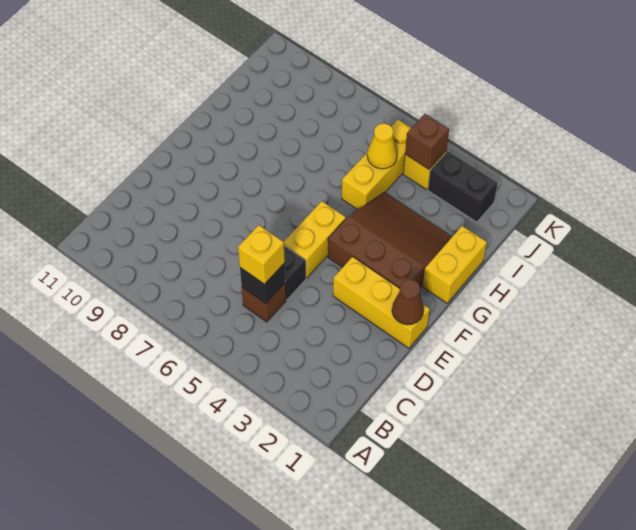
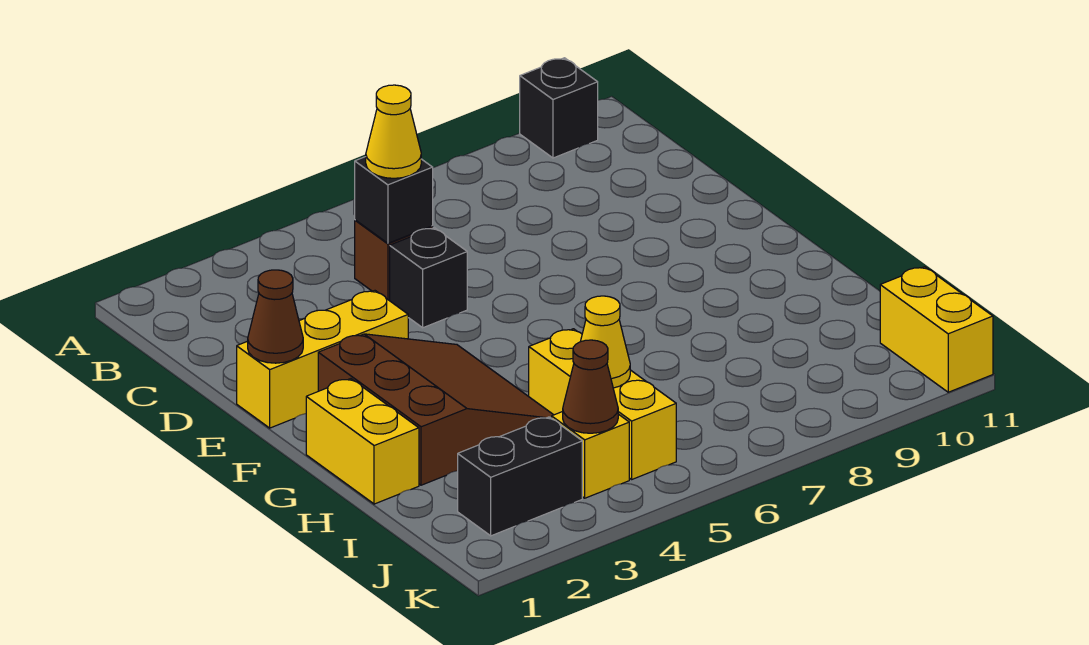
none -> black 1x1 brick [520,58,598,158]
yellow 1x1 brick [238,225,285,284] -> yellow 1x1 cone [366,85,421,178]
yellow 1x2 brick [284,201,346,278] -> yellow 1x2 brick moved to [880,267,993,392]
brown 3x3 slope [328,192,452,288] -> brown 3x3 slope turned to [318,334,553,485]
brown 1x1 brick [405,114,449,169] -> brown 1x1 cone [563,340,618,433]

